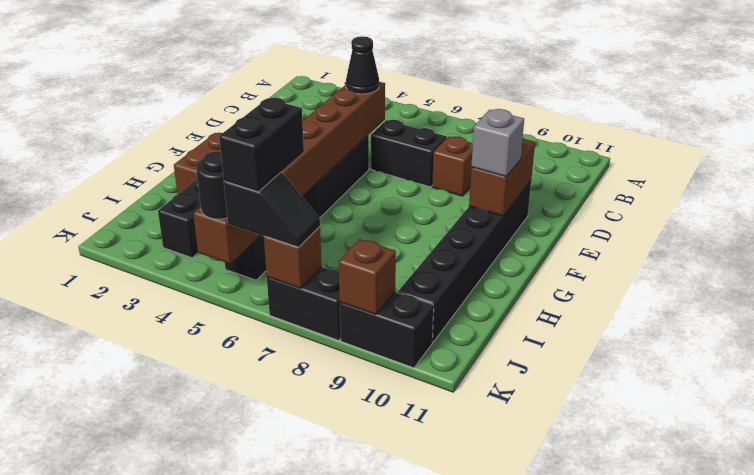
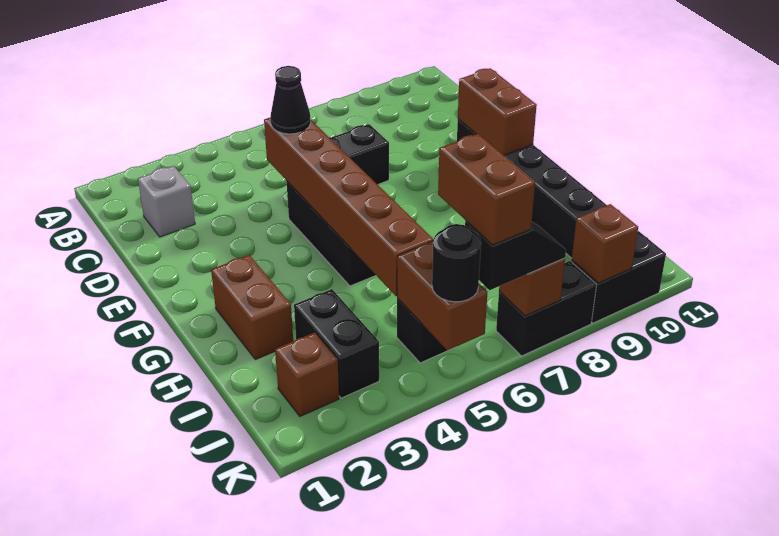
brown 1x1 brick [432,136,473,196] -> brown 1x1 brick moved to [275,332,339,416]
grey 1x1 brick [471,109,524,177] -> grey 1x1 brick moved to [138,166,195,237]
black 1x2 brick [219,98,304,192] -> brown 1x2 brick [438,134,535,245]

